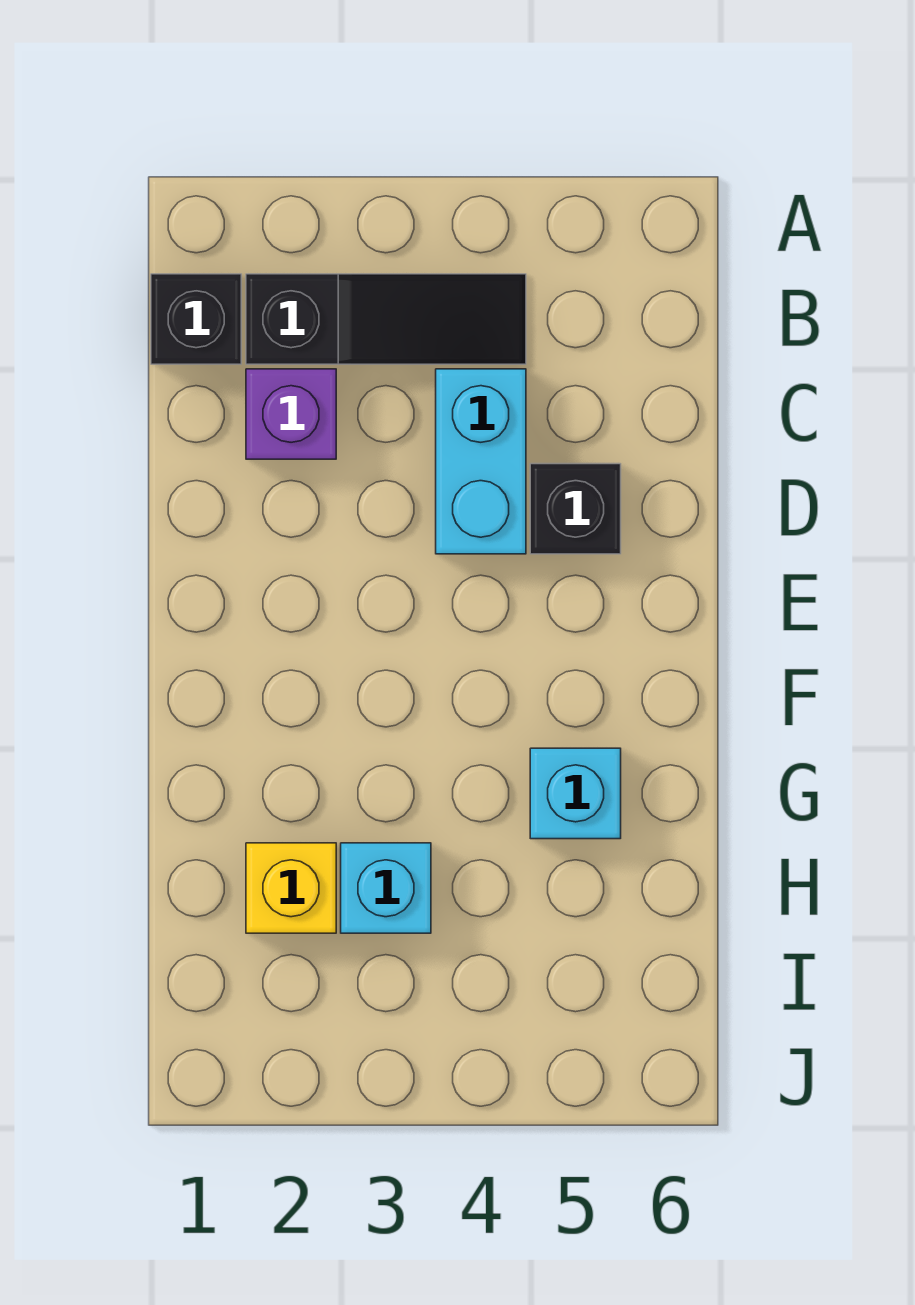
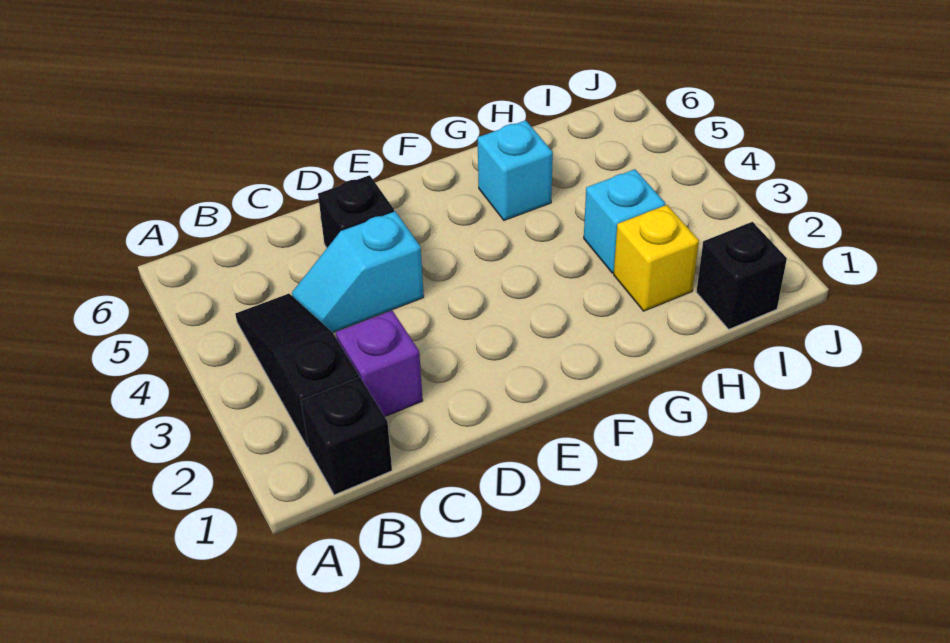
cyan 1x2 brick [436,369,526,554] -> cyan 1x2 slope [292,211,424,332]
none -> black 1x1 brick [696,222,787,329]

